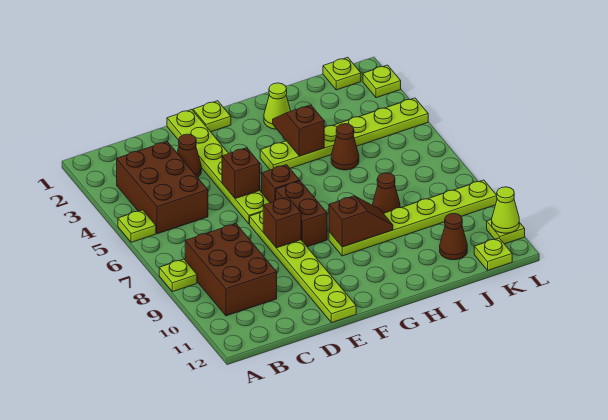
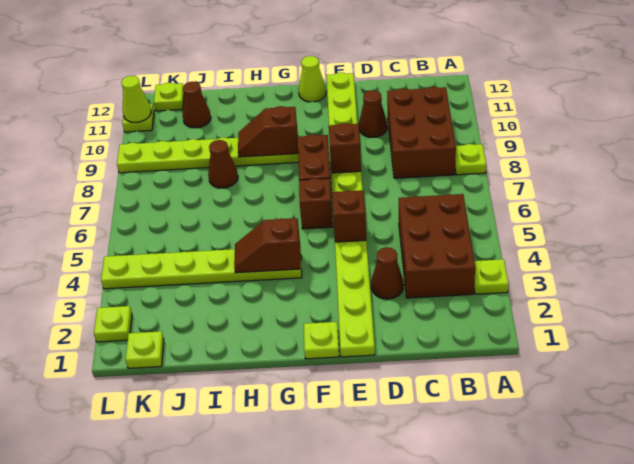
lime 1x1 plate [118,210,156,242] -> lime 1x1 plate moved to [474,259,509,294]
lime 1x1 cone [264,83,291,129] -> lime 1x1 cone moved to [298,56,326,102]
brown 1x2 slope [273,105,324,156] -> brown 1x2 slope turned to [234,218,301,273]
brown 1x1 cone [331,124,359,170] -> brown 1x1 cone moved to [359,90,387,137]

